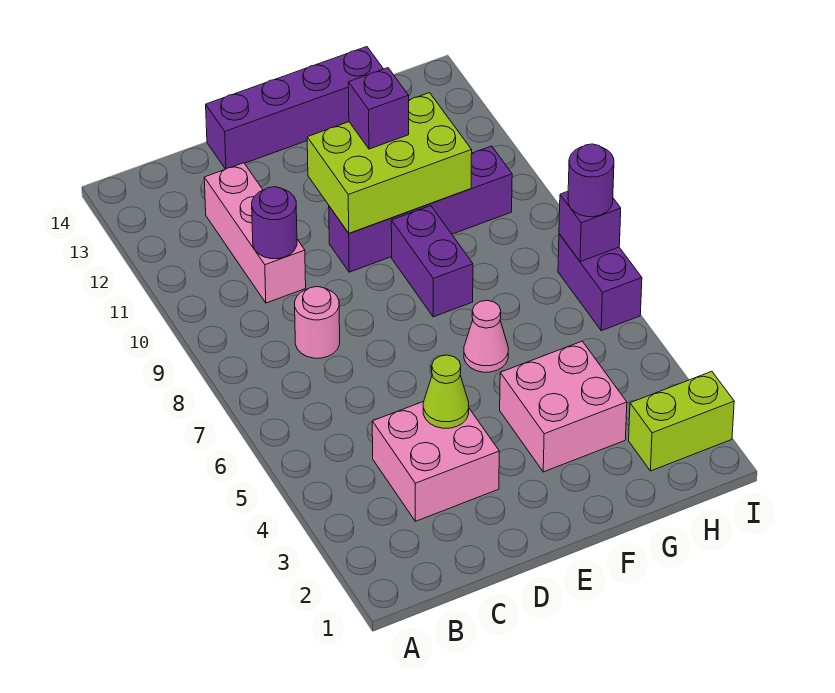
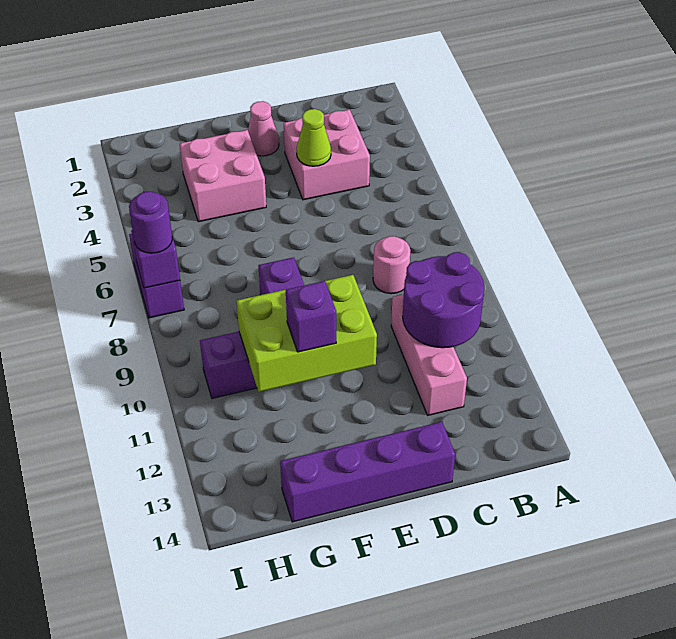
purple 1x1 round brick [252,187,297,259] -> purple 2x2 round brick [403,252,484,348]
pink 1x1 cone [464,300,508,372] -> pink 1x1 cone moved to [248,101,279,156]
lime 1x2 brick [629,371,734,471] -> none

